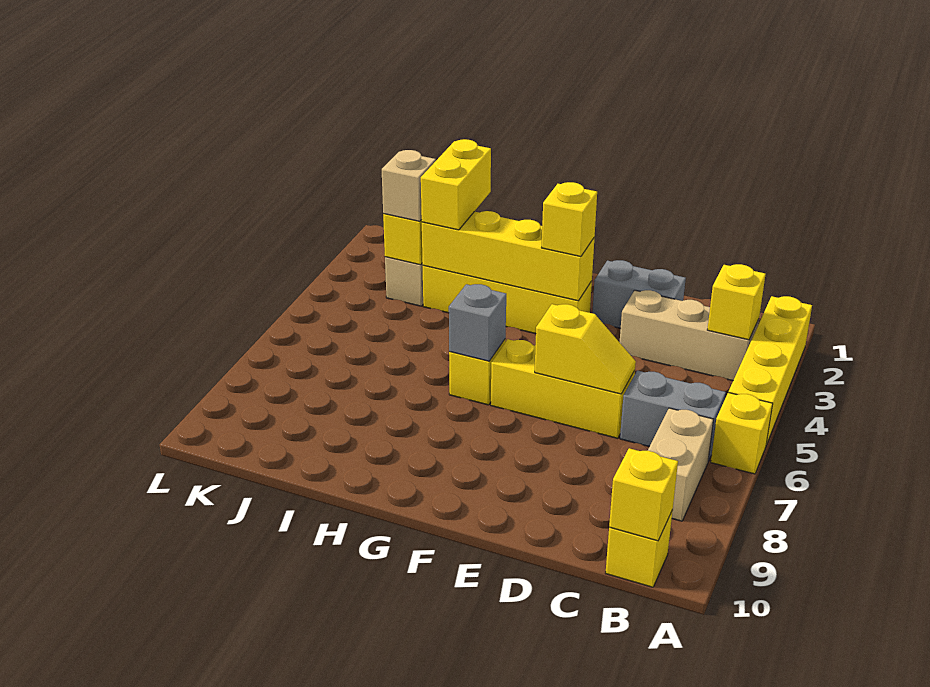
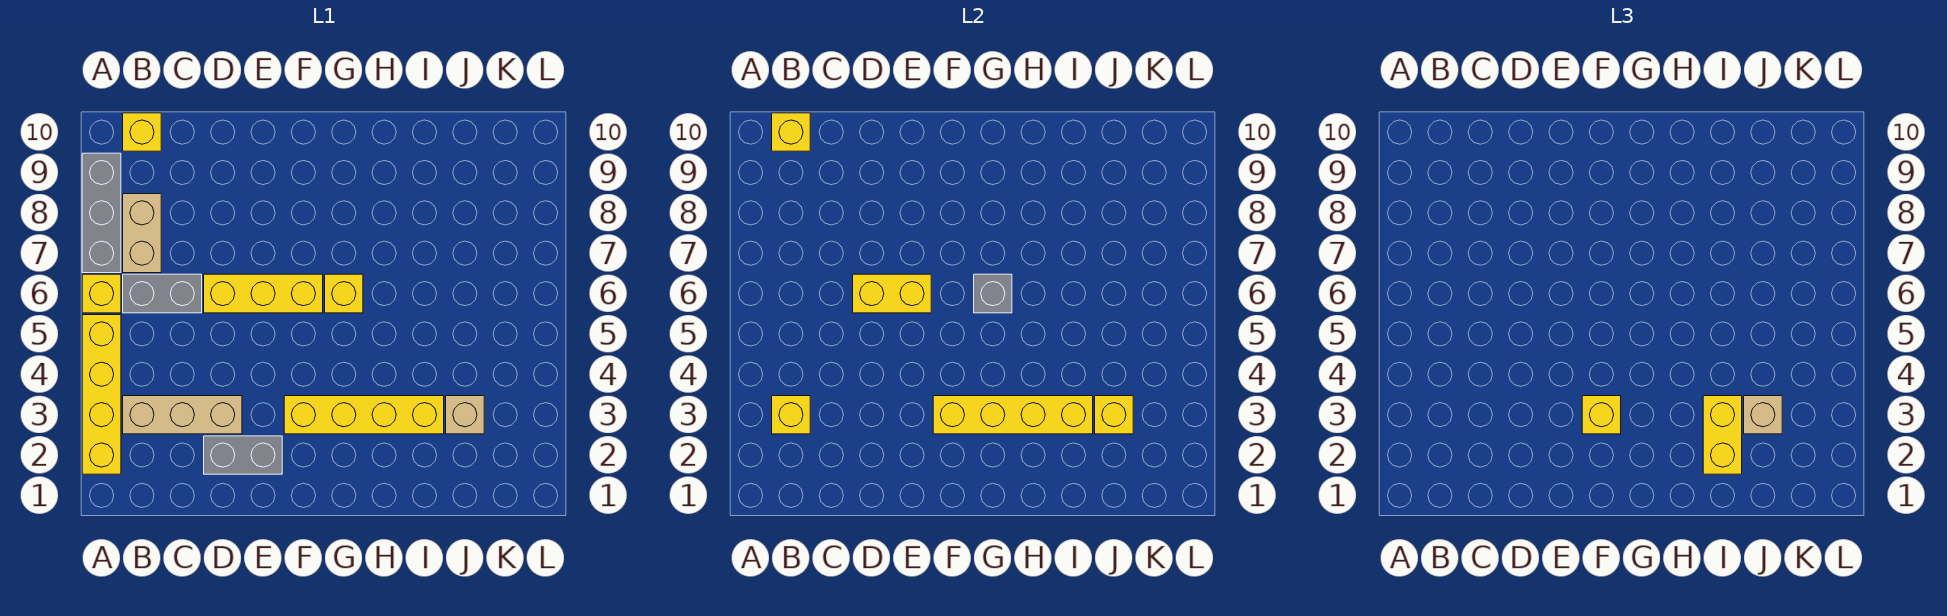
none -> grey 1x3 brick [82,153,121,273]
yellow 1x2 slope [535,304,636,394] -> yellow 1x2 brick [853,274,931,313]

